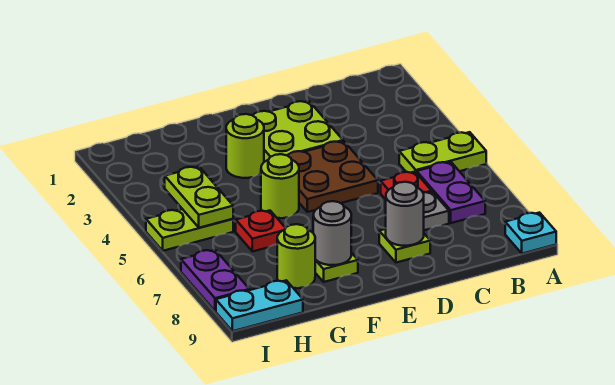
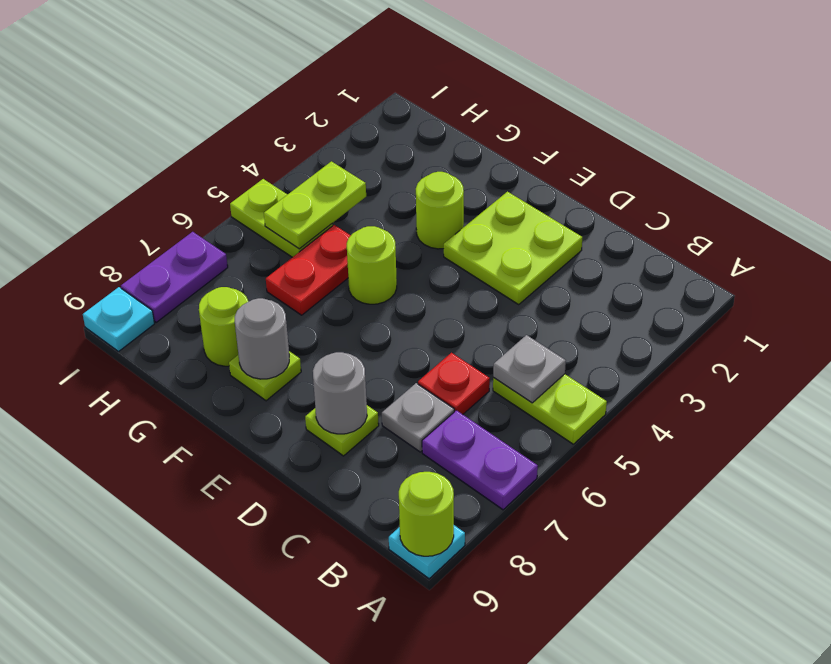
none -> lime 1x1 round brick [399,472,454,556]
none -> grey 1x1 plate [493,335,566,403]
purple 1x2 plate [417,162,485,223] -> purple 1x2 plate turned to [422,410,538,510]
brown 2x2 plate [288,141,378,212] -> none
red 1x1 plate [236,211,285,252] -> red 1x2 plate [266,225,351,315]
cyan 1x2 plate [216,280,303,331] -> cyan 1x1 plate [83,287,155,352]

